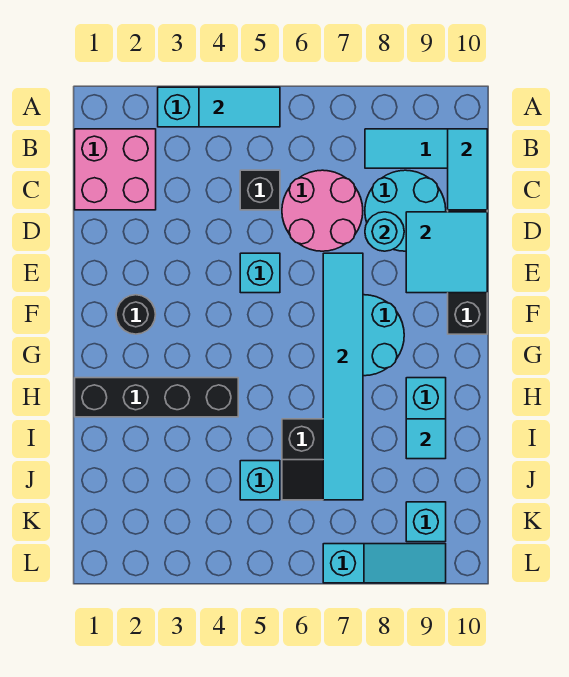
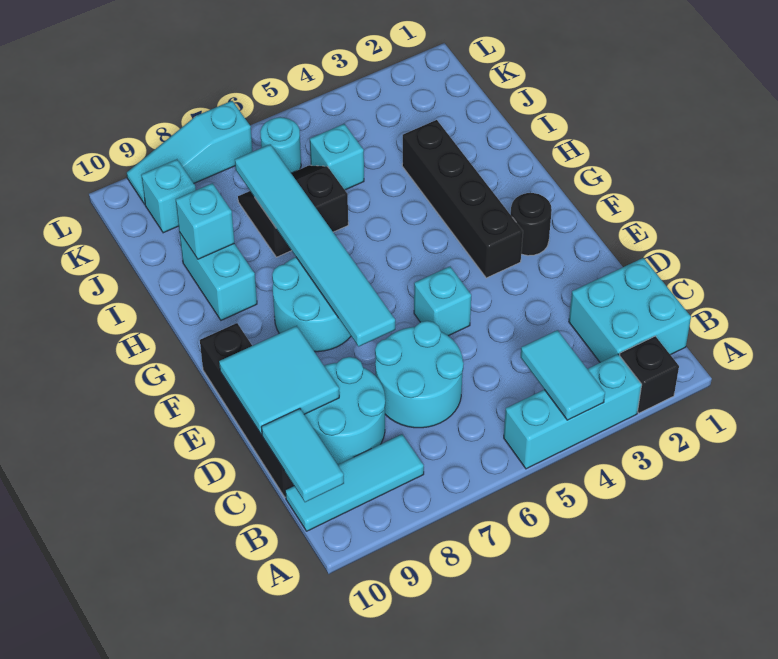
cyan 1x2 tile [199,87,280,127] -> cyan 1x2 tile turned to [521,330,605,420]
pink 2x2 brick [75,129,156,210] -> cyan 2x2 brick [569,258,691,362]
black 1x1 brick [240,170,280,210] -> black 1x1 brick moved to [620,336,679,413]
pink 2x2 round brick [282,170,363,251] -> cyan 2x2 round brick [375,321,464,428]
cyan 1x1 round brick [365,212,404,251] -> cyan 1x1 round brick moved to [260,117,301,173]
black 1x4 brick [75,378,238,417] -> black 1x4 brick turned to [402,120,523,278]
cyan 1x1 tile [406,419,446,459] -> cyan 1x1 brick [176,183,234,259]

